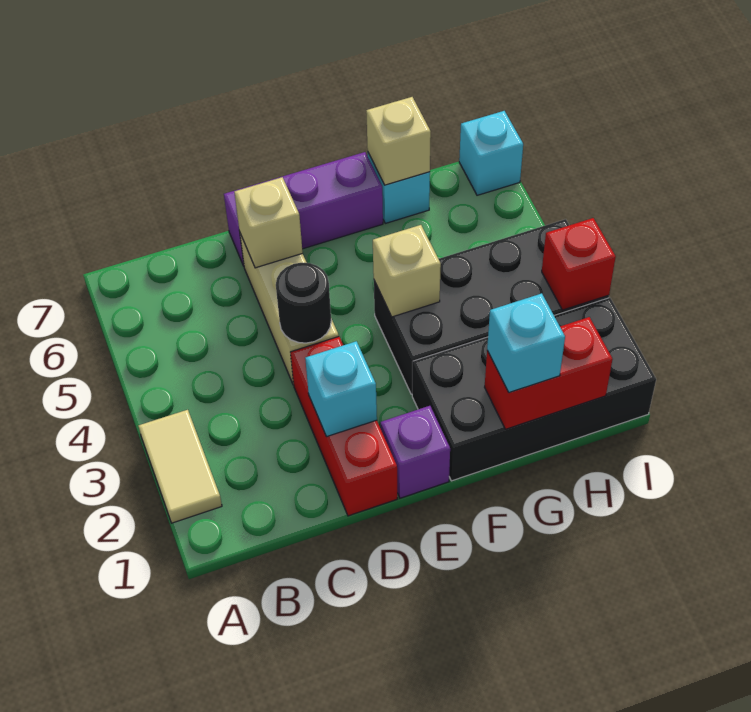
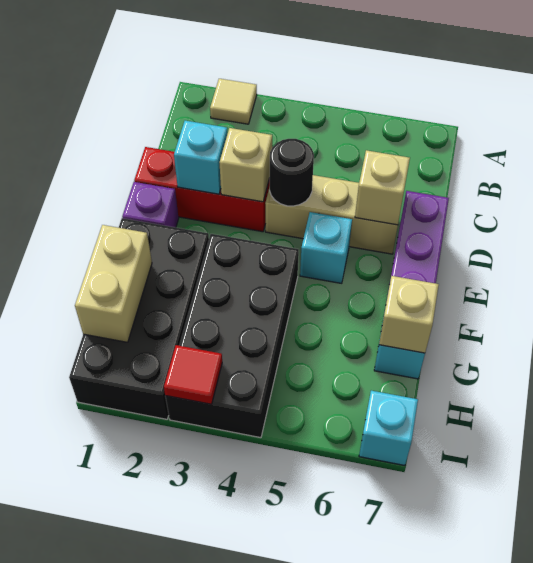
tan 1x2 tile [139,410,222,523] -> tan 1x1 tile [210,79,257,124]
tan 1x1 brick [373,225,441,317] -> tan 1x1 brick moved to [219,128,272,202]
red 1x2 brick [485,317,613,429] -> tan 1x2 brick [75,225,152,342]
cyan 1x1 brick [487,293,565,393] -> cyan 1x1 brick moved to [300,212,352,283]
red 1x1 brick [542,218,616,310] -> red 1x1 tile [164,345,222,404]

